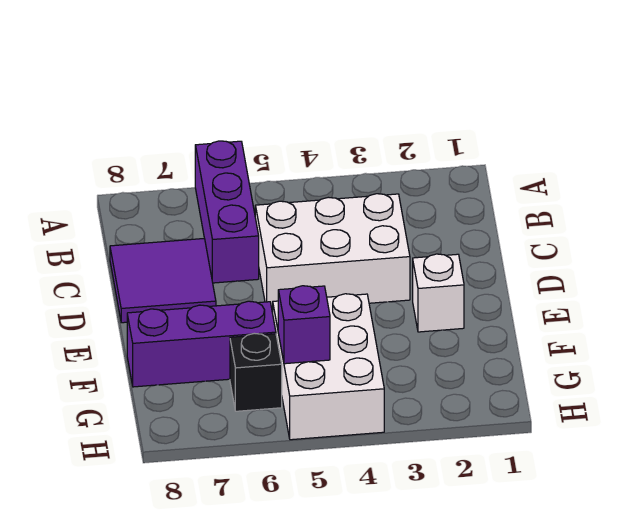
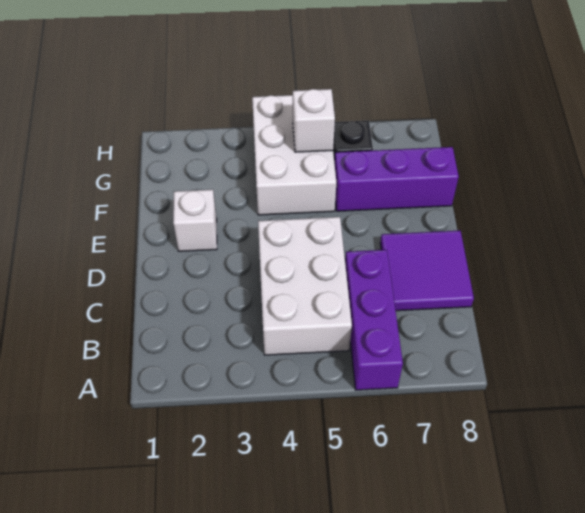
white 2x3 brick [255,194,410,311] -> white 2x3 brick turned to [258,217,352,355]
purple 1x1 brick [278,286,330,364] -> white 1x1 brick [293,89,335,152]

